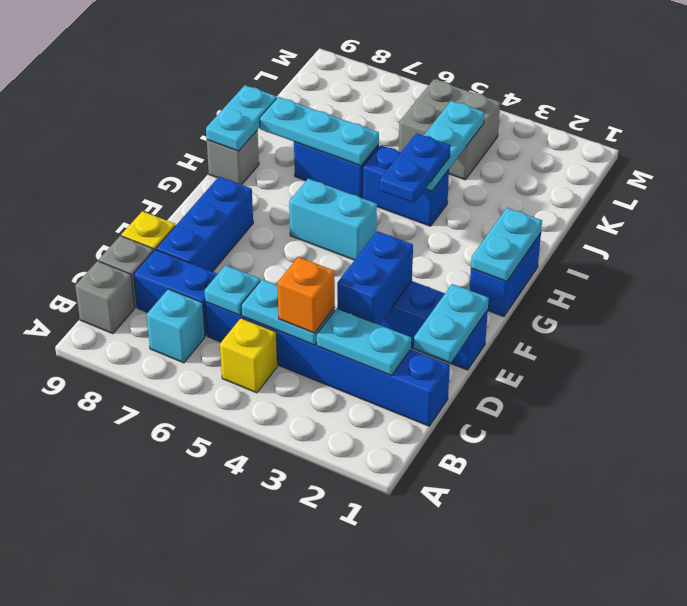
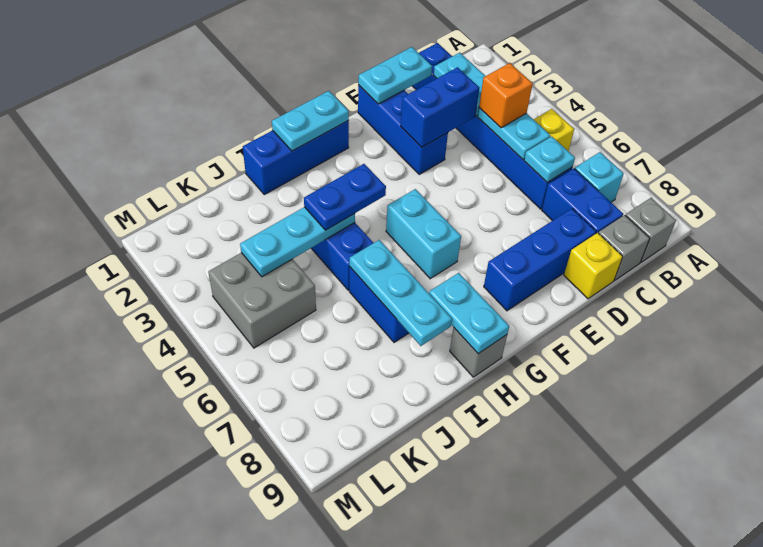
blue 1x2 brick [470,233,541,317] -> blue 1x3 brick [243,121,349,195]
cyan 1x2 plate [206,85,277,151] -> cyan 1x2 plate turned to [429,273,509,354]

